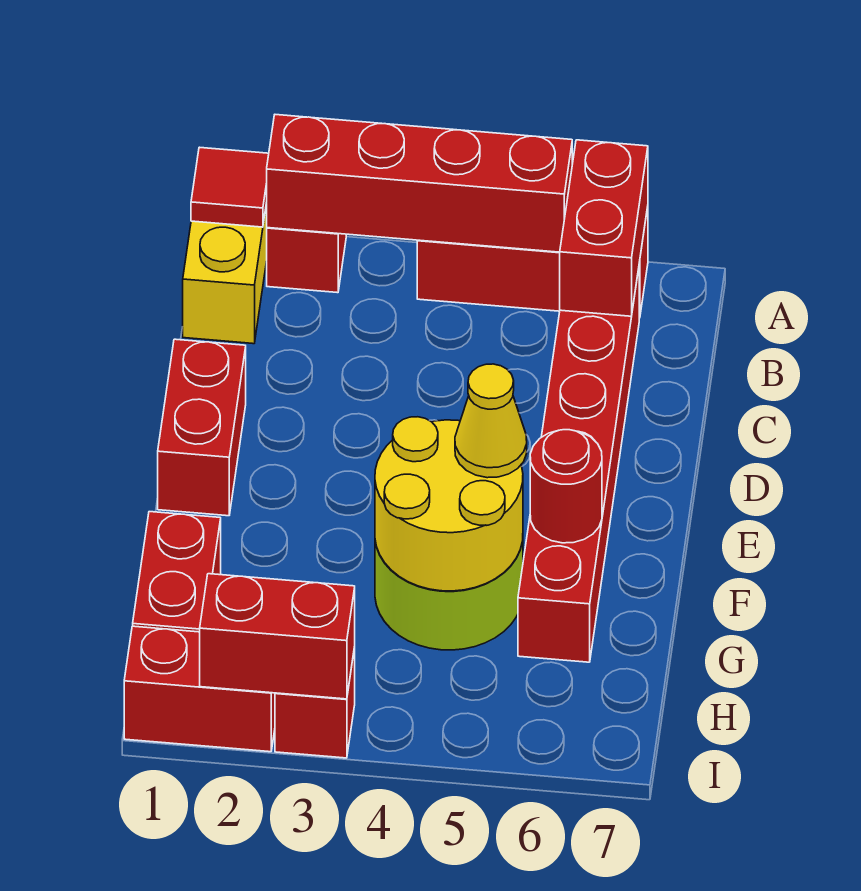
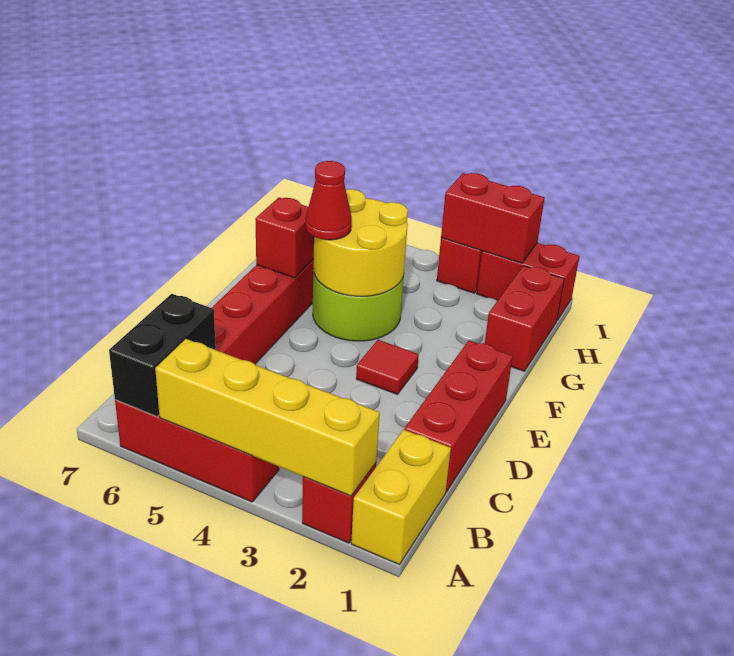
red 1x1 tile [191,147,269,227] -> red 1x1 tile moved to [356,340,419,394]
red 1x4 brick [267,115,572,252] -> yellow 1x4 brick [155,339,380,496]
red 1x2 brick [559,140,648,316] -> black 1x2 brick [109,294,216,416]
red 1x2 brick [158,339,246,516] -> red 1x3 brick [404,341,513,492]
yellow 1x1 cone [455,364,527,478] -> red 1x1 cone [306,161,352,240]
red 1x1 round brick [530,430,602,543] -> red 1x1 brick [255,198,314,278]

